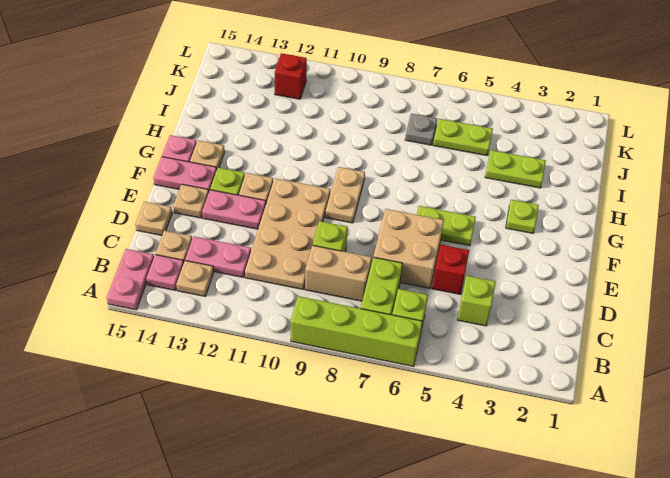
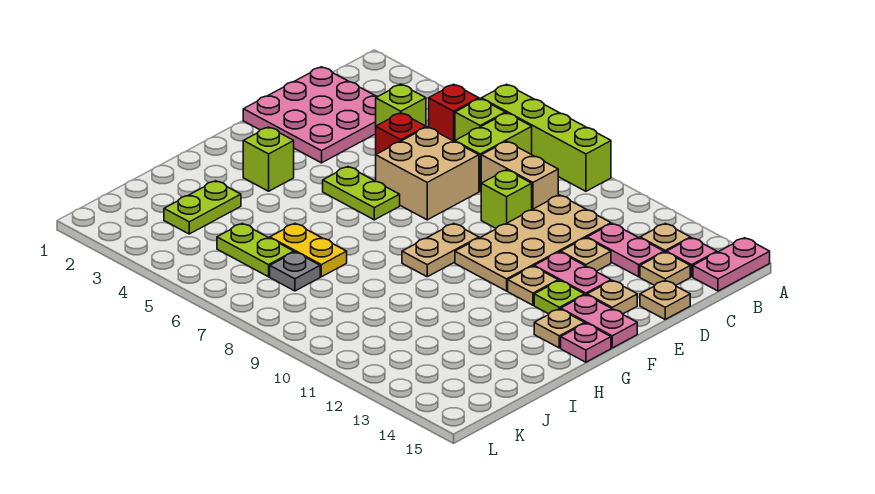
none -> pink 3x3 plate [243,67,378,163]
none -> tan 1x1 plate [561,238,611,271]
lime 1x1 plate [506,200,539,233] -> lime 1x1 brick [243,127,294,191]
lime 1x2 plate [485,150,546,188] -> lime 1x2 plate turned to [164,181,241,234]
none -> yellow 1x2 plate [270,224,347,277]
red 1x1 brick [275,53,307,99] -> red 1x1 brick moved to [429,84,479,142]

